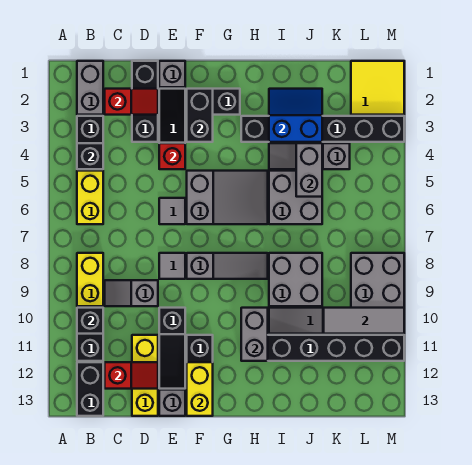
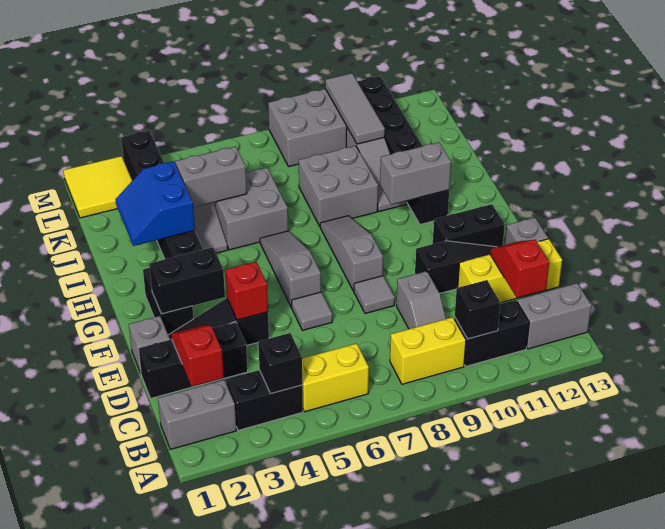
black 1x2 brick [77,362,103,416] -> grey 1x2 brick [517,283,591,349]
grey 2x3 slope [187,171,268,224] -> grey 1x3 slope [260,231,321,307]
yellow 1x2 brick [187,362,213,416] -> none

